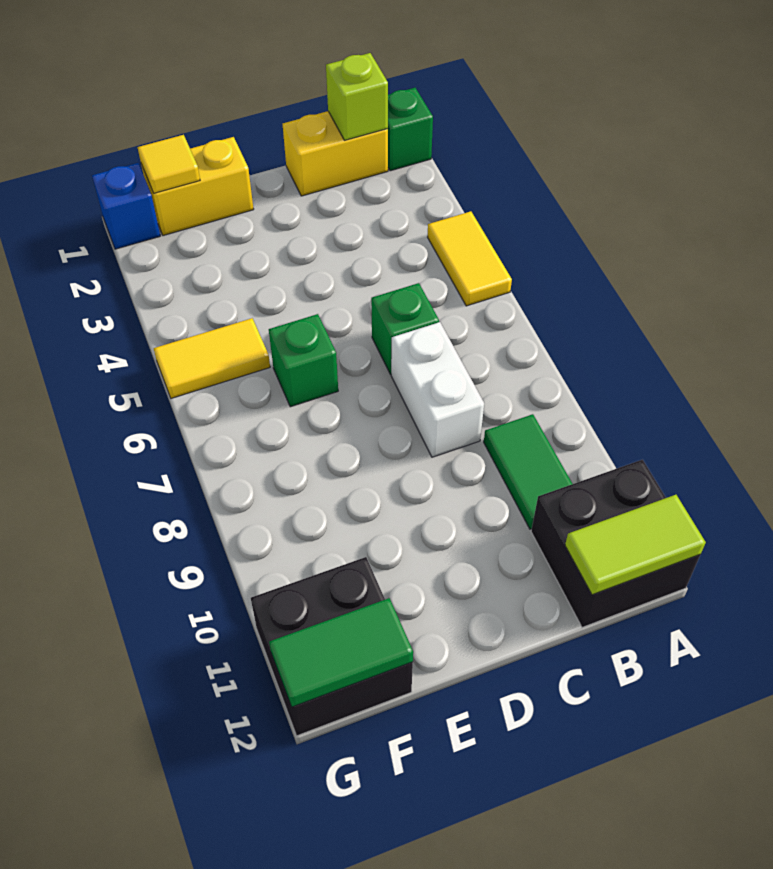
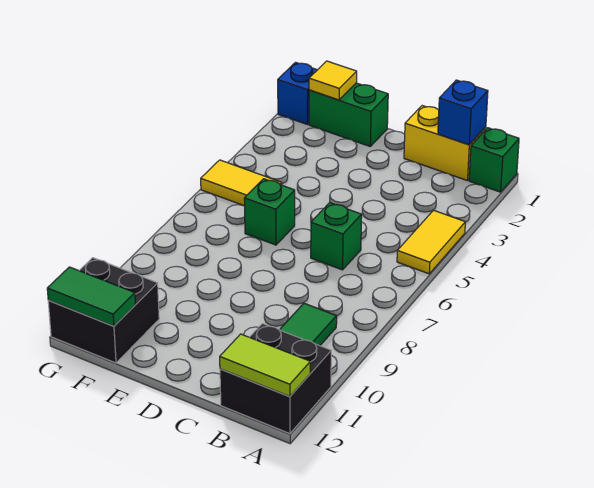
lime 1x1 brick [326,53,388,140] -> blue 1x1 brick [438,80,488,145]
white 1x2 brick [391,322,484,457] -> none
yellow 1x2 brick [141,137,254,235] -> green 1x2 brick [309,83,388,146]

